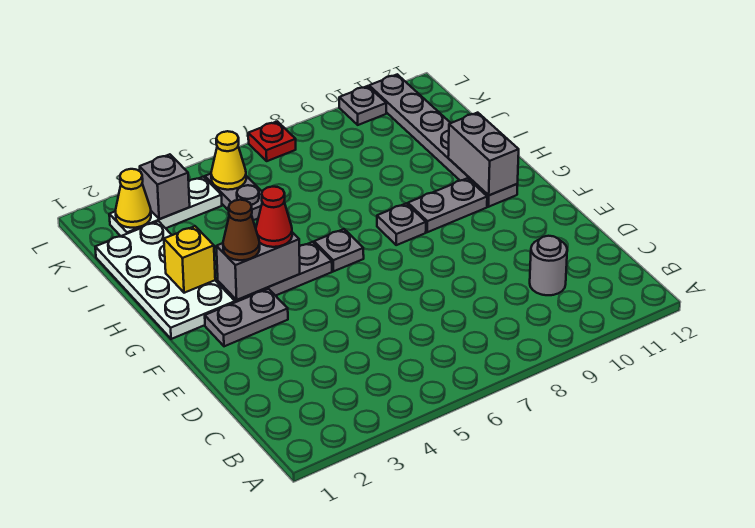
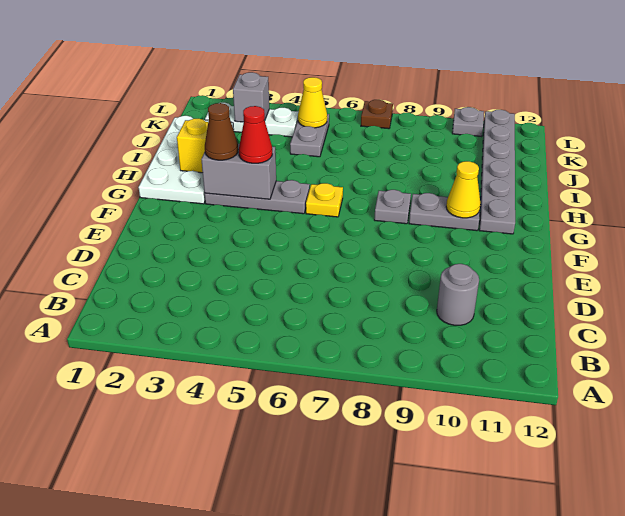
grey 1x2 plate [205,289,288,346] -> none
grey 1x1 plate [314,229,364,271] -> yellow 1x1 plate [306,183,343,217]
grey 1x2 brick [448,113,519,195] -> none
yellow 1x1 cone [116,169,151,228] -> yellow 1x1 cone moved to [446,161,481,218]
red 1x1 plate [248,121,296,161] -> brown 1x1 plate [361,100,393,129]

